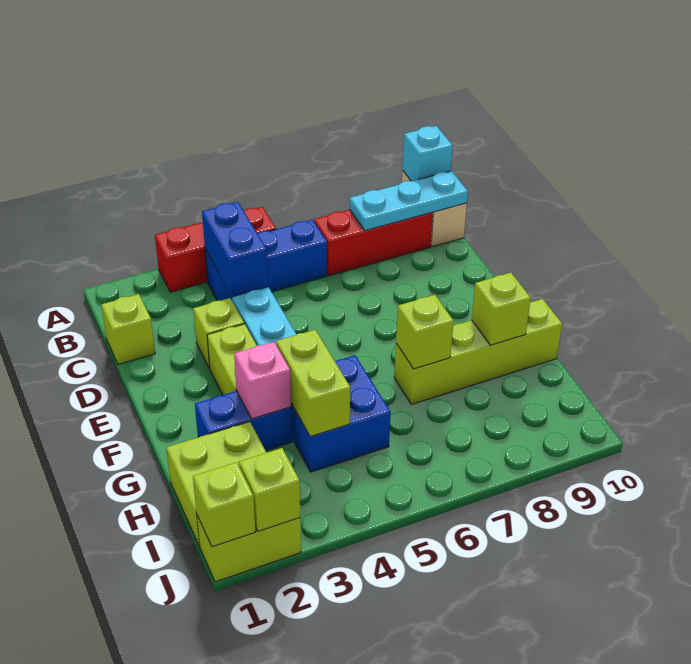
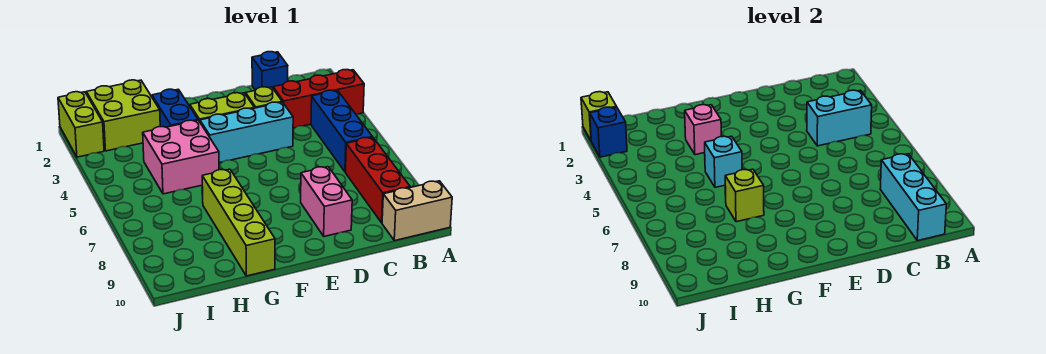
red 1x3 brick [155,207,276,292] -> red 1x3 brick turned to [273,70,364,128]
cyan 1x1 brick [403,126,453,181] -> cyan 1x1 brick moved to [705,136,742,187]
blue 1x2 brick [202,202,268,295] -> cyan 1x2 brick [807,90,872,146]
cyan 1x3 plate [350,171,468,231] -> cyan 1x3 brick [880,154,946,241]
lime 1x1 brick [101,294,155,364] -> blue 1x1 brick [252,52,288,90]
none -> pink 1x2 brick [301,167,352,236]
blue 2x2 brick [291,355,391,472] -> pink 2x2 brick [143,120,219,194]
lime 1x2 brick [276,330,350,437] -> none
lime 1x1 brick [472,273,531,345] -> none
lime 1x1 brick [239,448,300,531] -> blue 1x1 brick [590,107,627,157]

